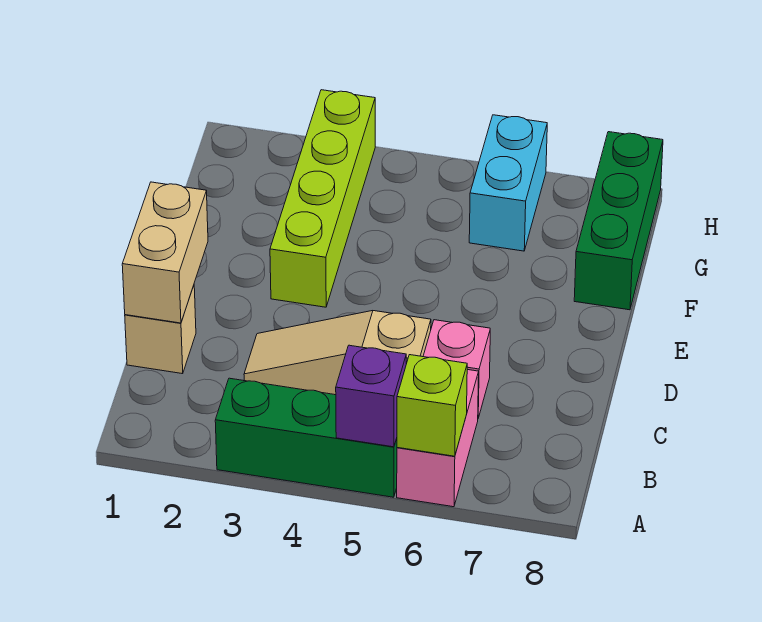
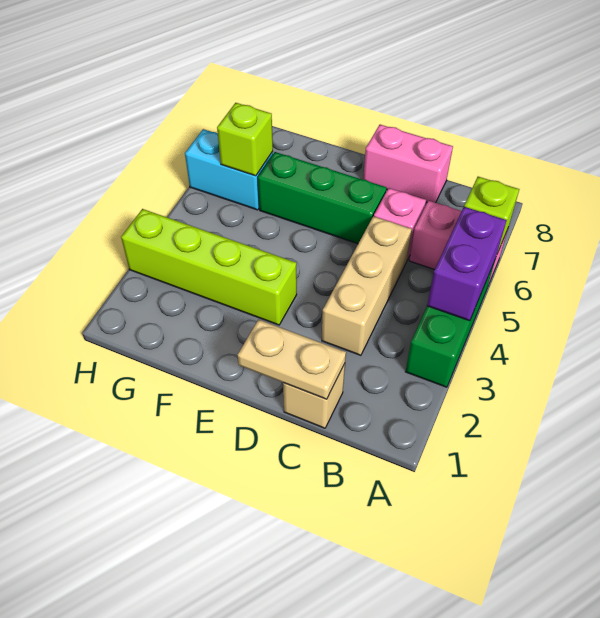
purple 1x1 brick [336,345,406,447] -> purple 1x2 brick [427,207,507,321]
tan 1x2 brick [122,182,208,323] -> tan 1x2 plate [237,320,346,399]
tan 1x3 slope [244,311,431,395] -> tan 1x3 brick [322,216,412,355]
none -> pink 1x2 brick [363,125,453,203]
green 1x3 brick [574,132,663,310] -> green 1x3 brick moved to [258,152,387,244]
none -> lime 1x1 brick [217,103,273,176]

